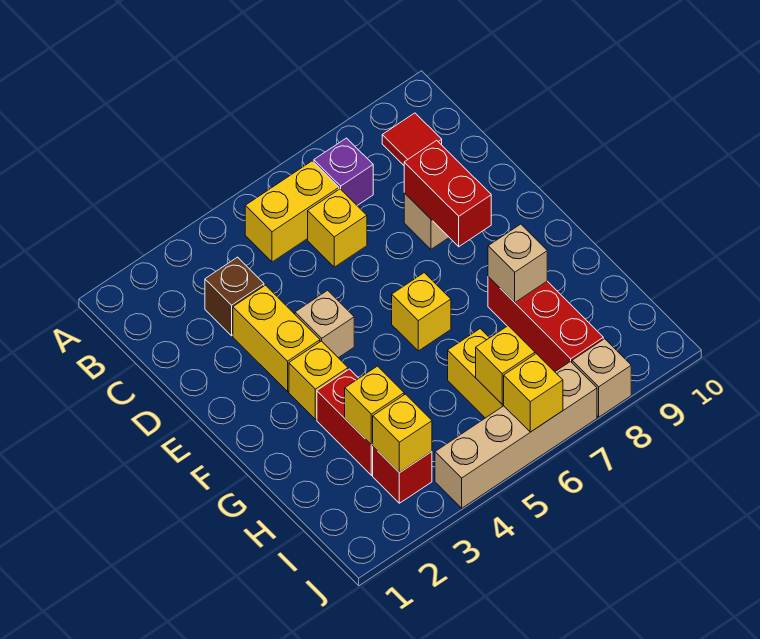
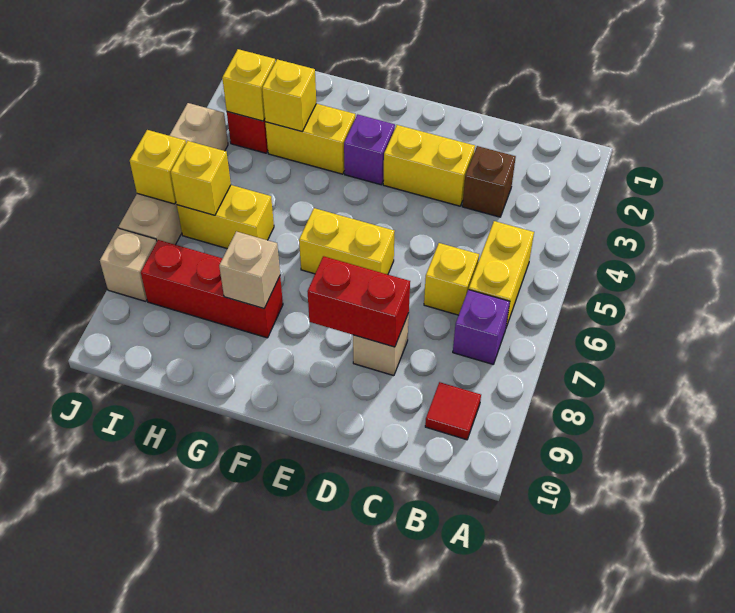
tan 1x1 brick [295,290,354,358] -> none
yellow 1x1 brick [289,341,348,419] -> purple 1x1 brick [344,115,395,185]
yellow 1x1 brick [392,273,451,351] -> yellow 1x2 brick [299,208,395,275]
red 1x2 brick [317,369,373,475] -> yellow 1x2 brick [265,104,355,174]

